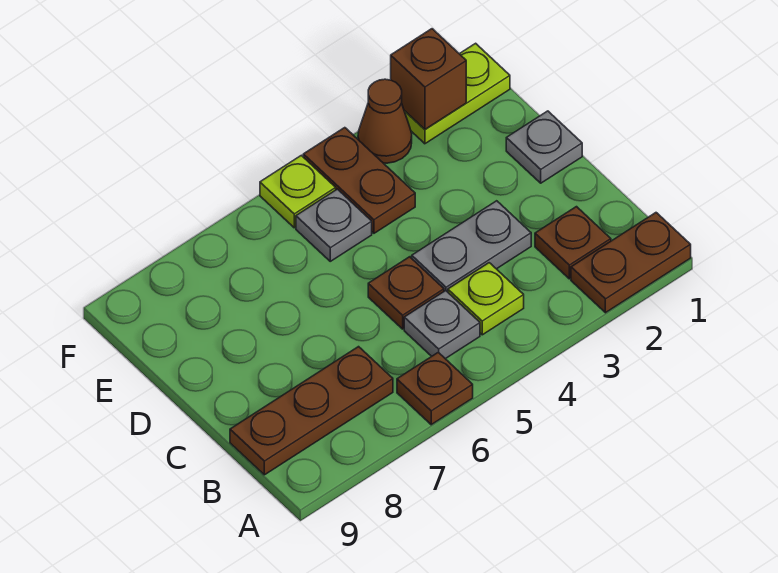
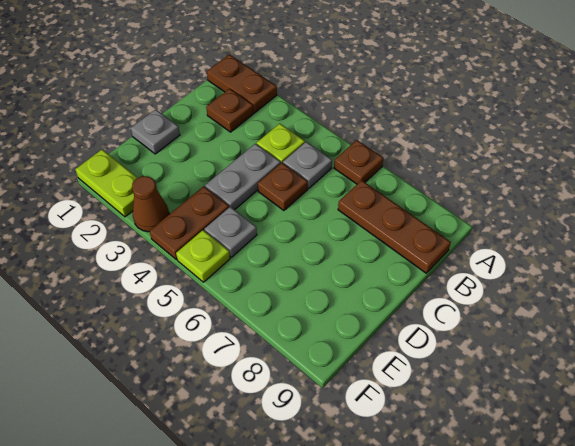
grey 1x2 plate [412,201,531,292] -> grey 1x2 plate turned to [205,144,281,210]
brown 1x1 brick [391,29,466,129] -> none

